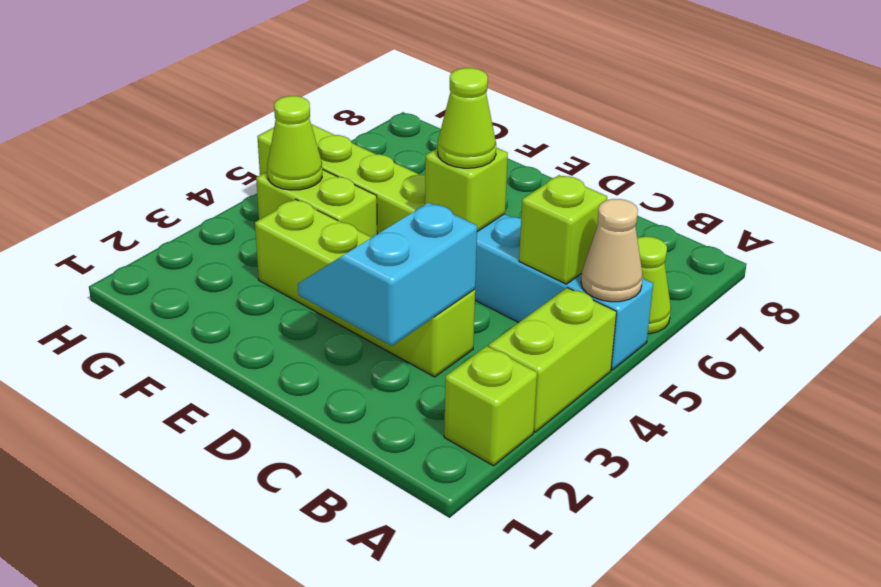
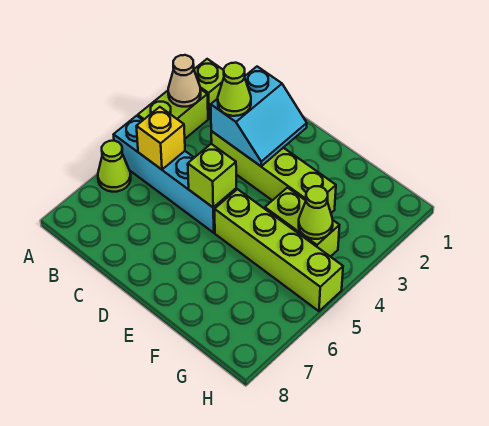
tan 1x1 cone [581,199,643,302] -> tan 1x1 cone moved to [168,55,201,107]
lime 1x1 brick [519,175,607,284] -> yellow 1x1 brick [136,107,185,169]
lime 1x1 cone [438,68,496,168] -> lime 1x1 cone moved to [218,63,251,116]

